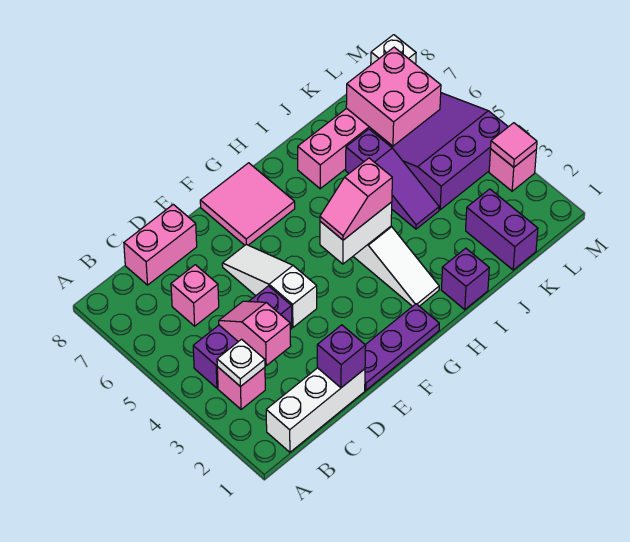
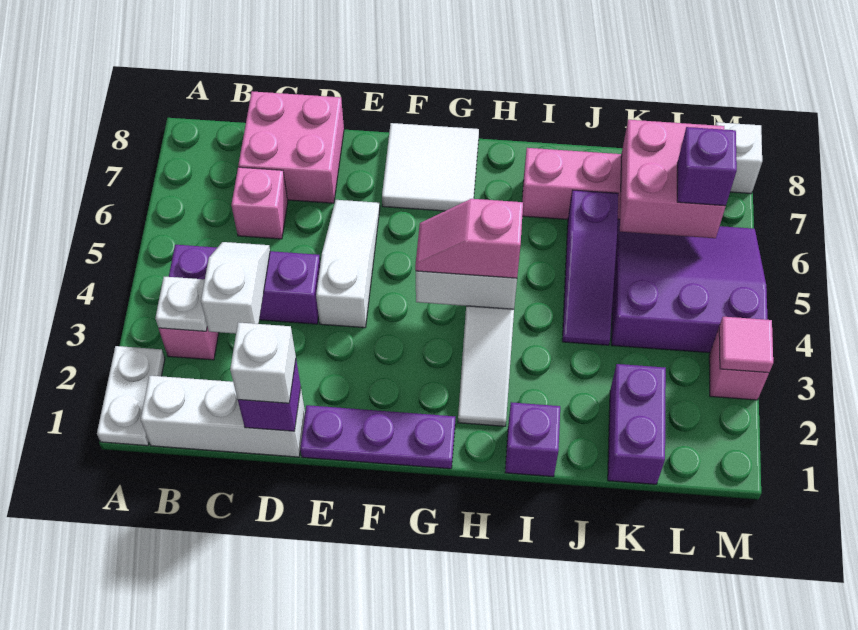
none -> white 1x2 plate [97,346,165,446]
pink 1x2 slope [219,301,291,366] -> white 1x2 slope [201,242,270,334]
pink 1x2 brick [124,204,197,285] -> pink 2x2 brick [238,91,344,203]
none -> white 1x1 brick [230,322,296,403]
pink 2x2 tile [200,163,295,245] -> white 2x2 tile [382,123,479,211]
none -> purple 1x1 brick [677,127,737,206]

